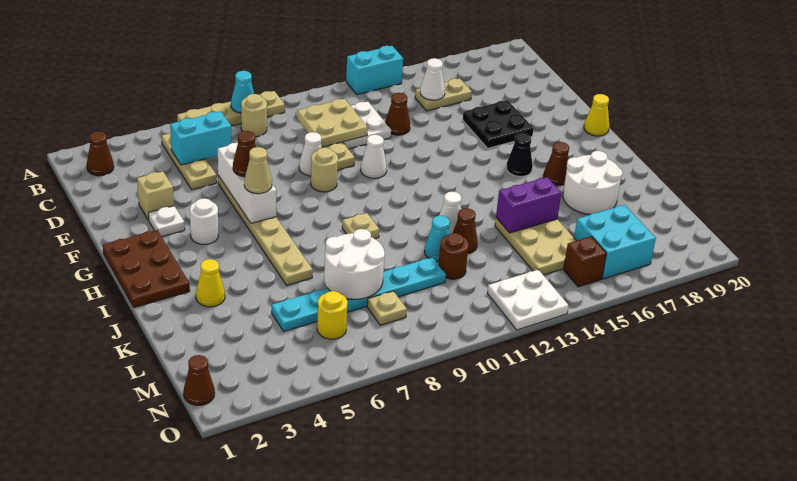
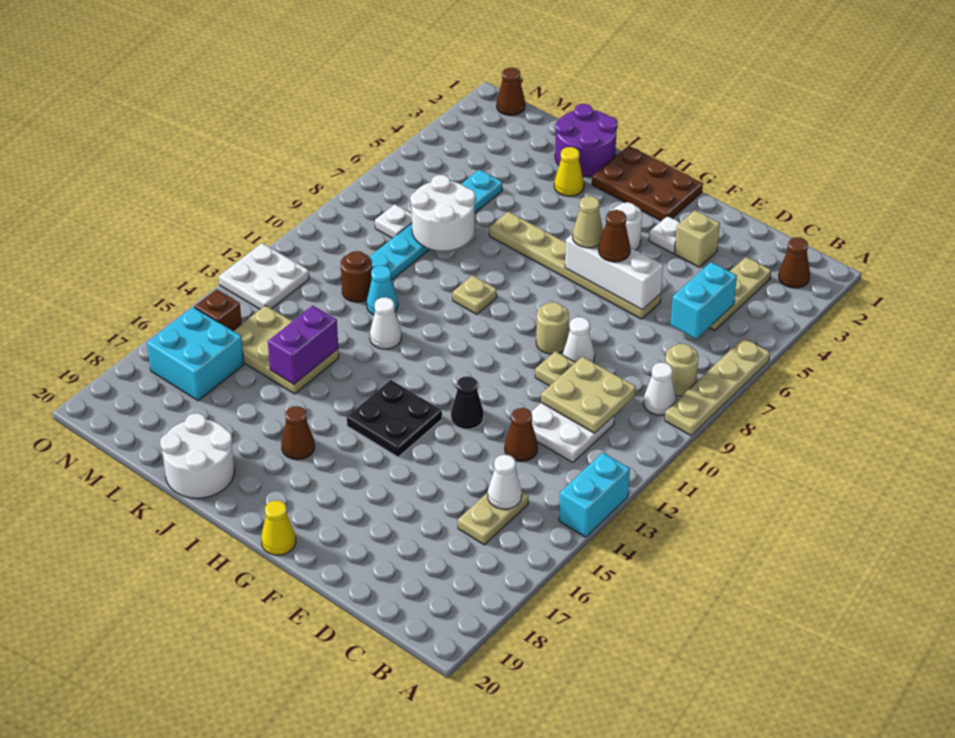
cyan 1x1 cone [231,71,254,113] -> none
tan 1x3 plate [162,133,217,190] -> tan 1x3 plate turned to [709,257,771,331]
black 2x2 plate [463,100,534,148] -> black 2x2 plate moved to [347,380,442,457]
white 1x1 cone [361,135,387,178] -> white 1x1 cone moved to [643,363,676,415]
black 1x1 cone [506,133,533,176] -> black 1x1 cone moved to [451,376,484,429]
none -> purple 2x2 round brick [555,104,618,176]
white 2x2 round brick [563,151,623,215] -> white 2x2 round brick moved to [160,413,234,498]
brown 1x1 cone [453,208,478,253] -> none
yellow 1x1 round brick [317,291,348,339] -> none
tan 1x1 plate [367,291,407,325] -> white 1x1 plate [375,204,412,238]

